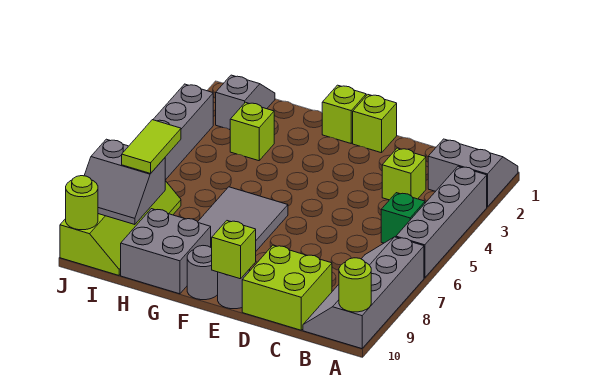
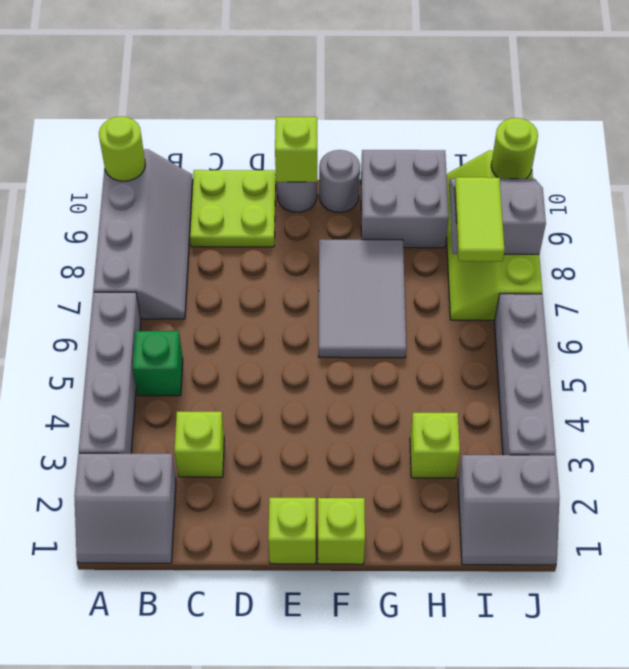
lime 2x2 brick [242,245,332,330] -> lime 2x2 plate [190,170,276,247]
grey 1x2 slope [216,75,275,130] -> grey 2x2 slope [458,455,560,565]

